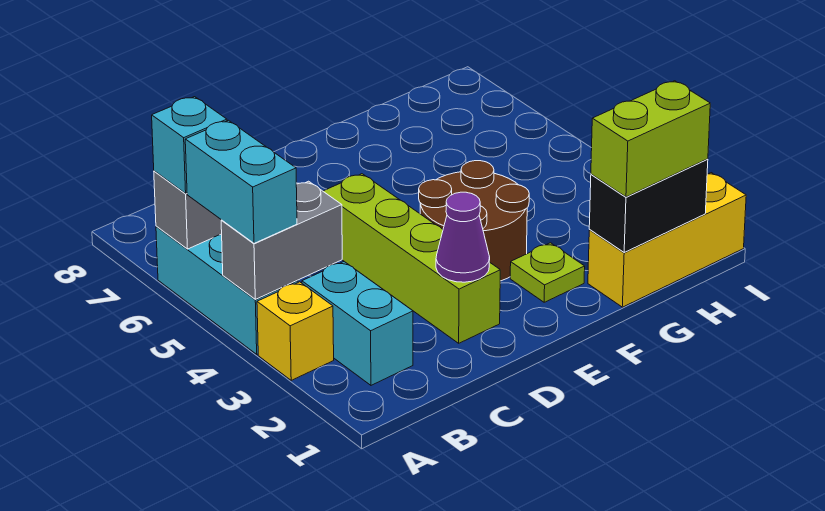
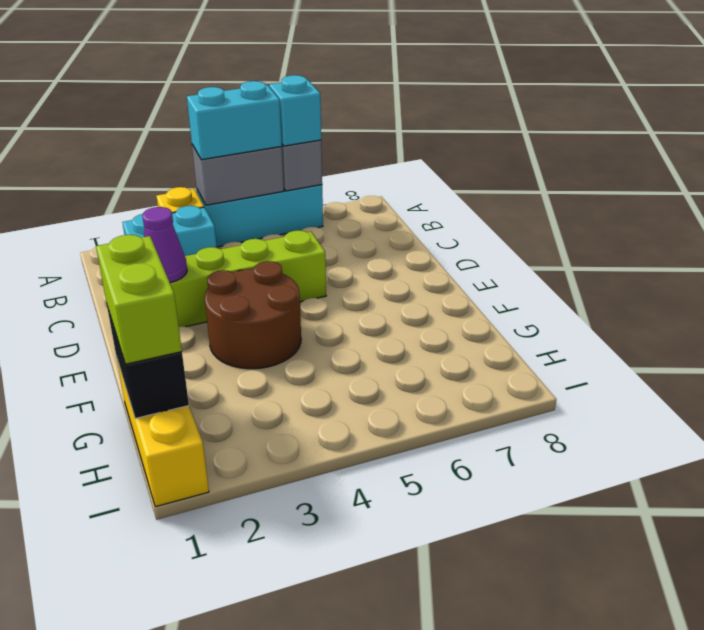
grey 1x2 brick [221,181,342,299] -> grey 1x2 brick turned to [192,145,284,205]
lime 1x1 plate [510,243,585,302] -> none

